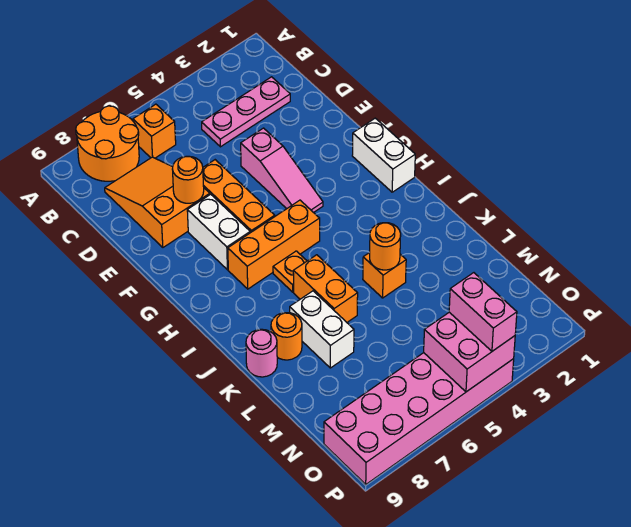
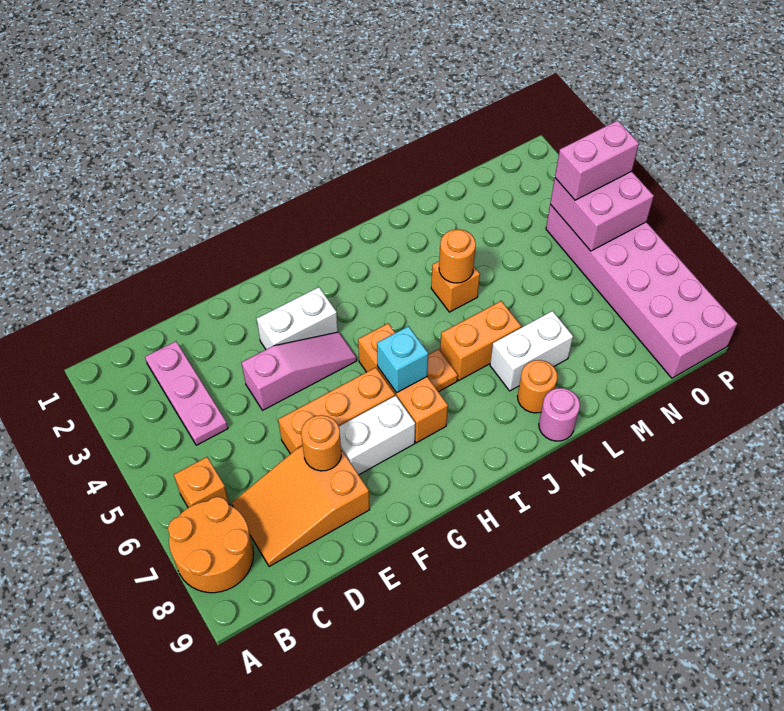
white 1x2 brick [352,118,415,192] -> white 1x2 brick moved to [257,287,338,349]
none -> cyan 1x1 brick [377,326,428,393]

